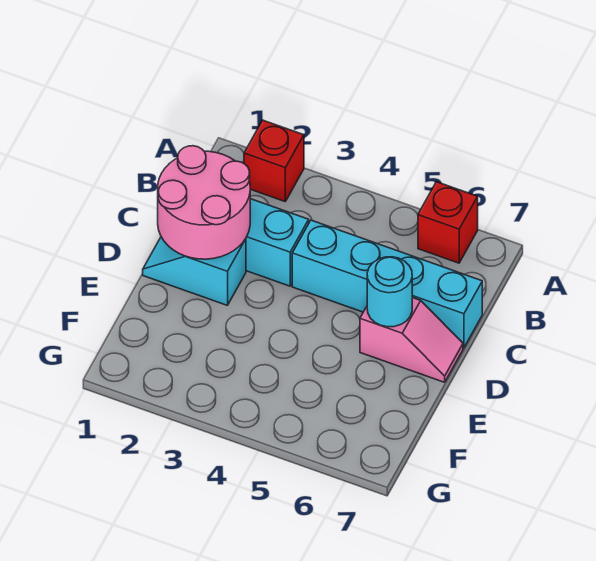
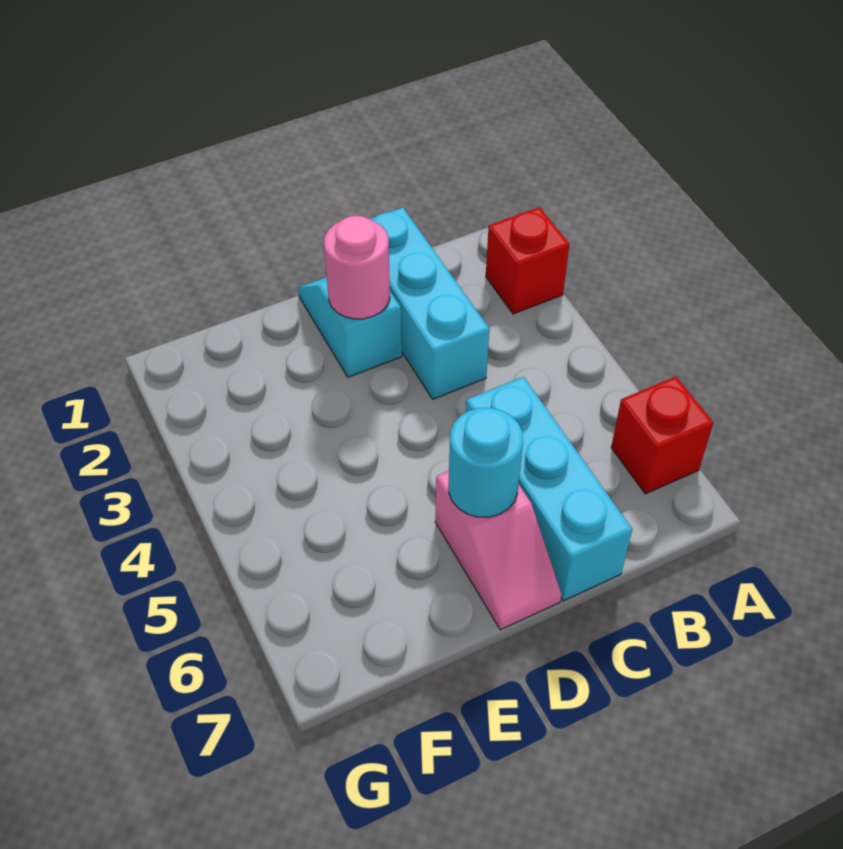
pink 2x2 round brick [158,146,250,259] -> pink 1x1 round brick [324,216,390,319]
cyan 1x4 brick [292,220,482,348] -> cyan 1x3 brick [466,377,632,601]

